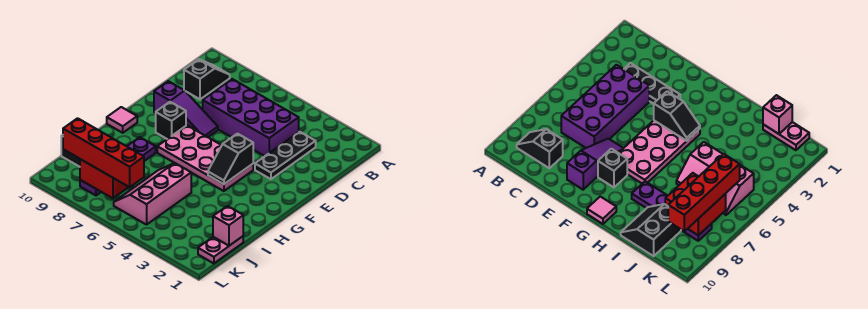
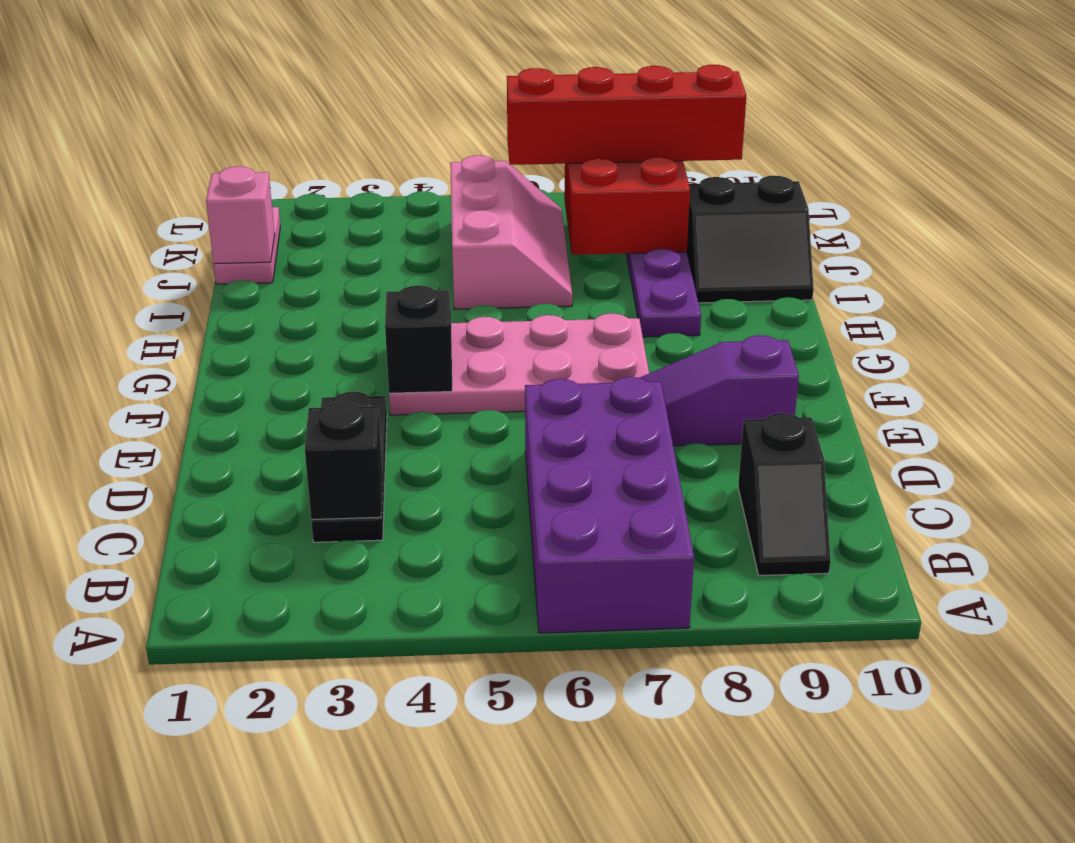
purple 2x4 brick [203,79,299,156] -> purple 2x4 brick turned to [525,377,694,633]
black 1x1 brick [156,102,186,139] -> black 1x1 brick moved to [305,401,383,520]
pink 1x1 tile [107,107,137,133] -> none

